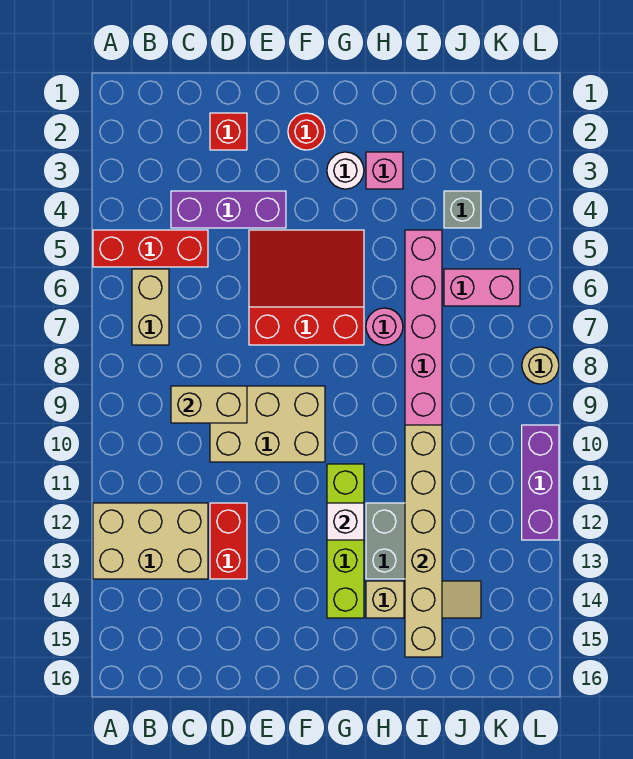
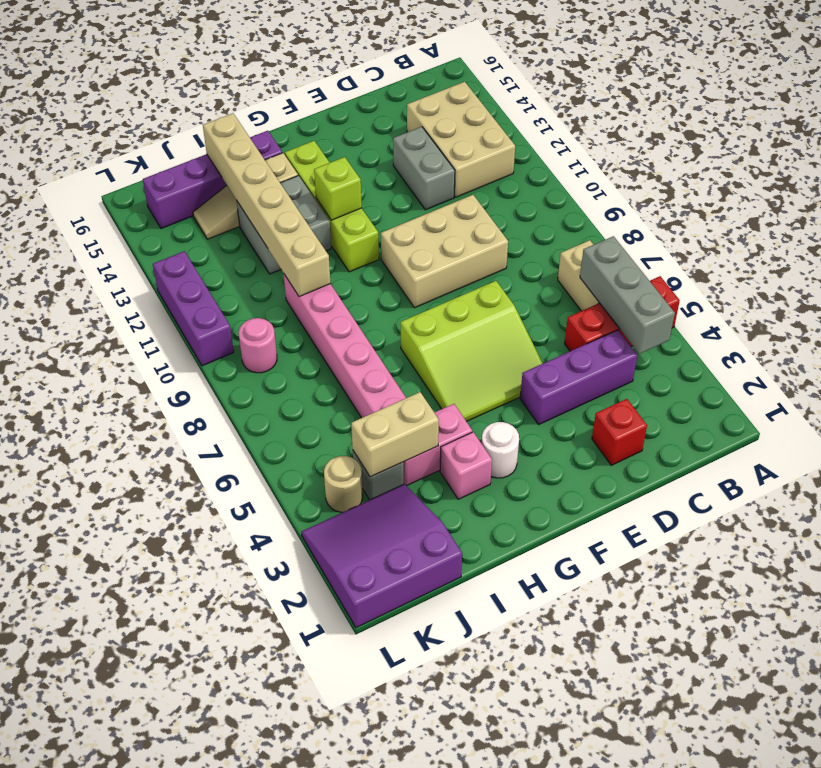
tan 2x3 brick [93,503,208,579] -> tan 2x3 brick turned to [407,82,515,197]
none -> grey 1x3 brick [580,236,675,354]
tan 1x2 brick [171,386,247,423] -> tan 1x2 brick moved to [351,392,439,477]
red 1x2 brick [210,503,247,579] -> grey 1x2 brick [393,127,455,210]
red 3x3 slope [249,230,364,345] -> lime 3x3 slope [400,281,543,422]
red 1x1 round brick [288,113,325,150] -> none
white 1x1 brick [327,503,364,540] -> lime 1x1 brick [314,157,362,220]
pink 1x1 round brick [366,308,403,345] -> pink 1x1 round brick moved to [239,318,277,373]
none -> purple 1x4 brick [143,131,283,229]
none -> purple 3x3 slope [301,484,462,628]
pink 1x2 brick [444,269,520,306] -> pink 1x2 brick moved to [404,404,472,486]
tan 1x1 round brick [522,347,559,384] -> tan 1x1 round brick moved to [324,456,363,512]

